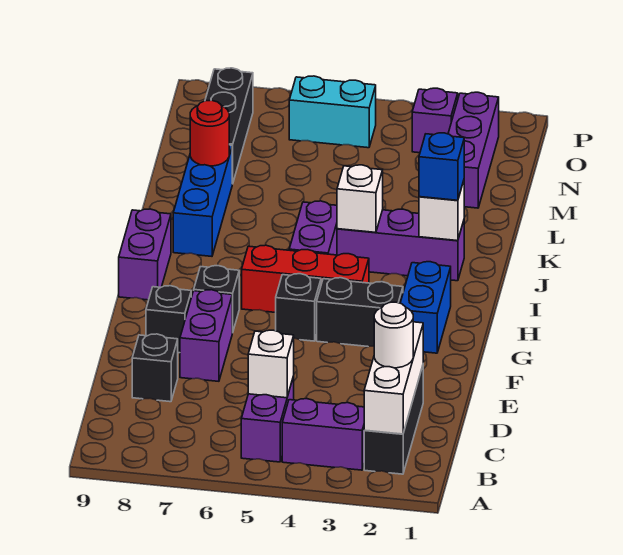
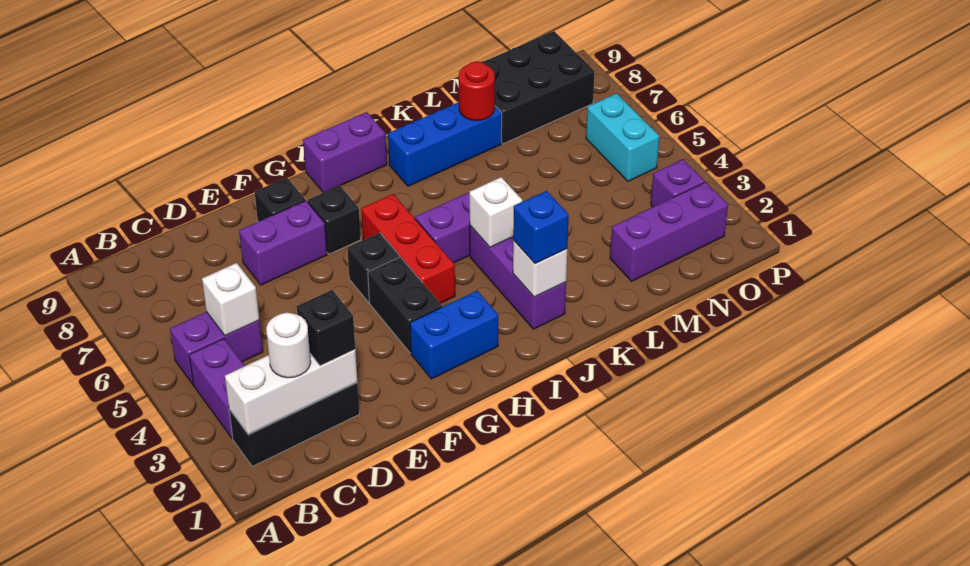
black 1x1 brick [132,334,178,402] -> black 1x1 brick moved to [297,290,355,366]
black 1x3 brick [205,68,253,184] -> black 2x3 brick [482,31,595,144]

